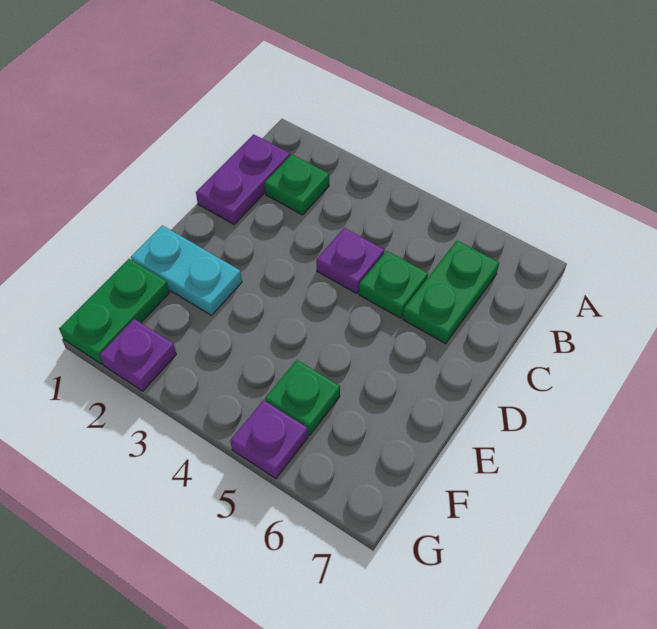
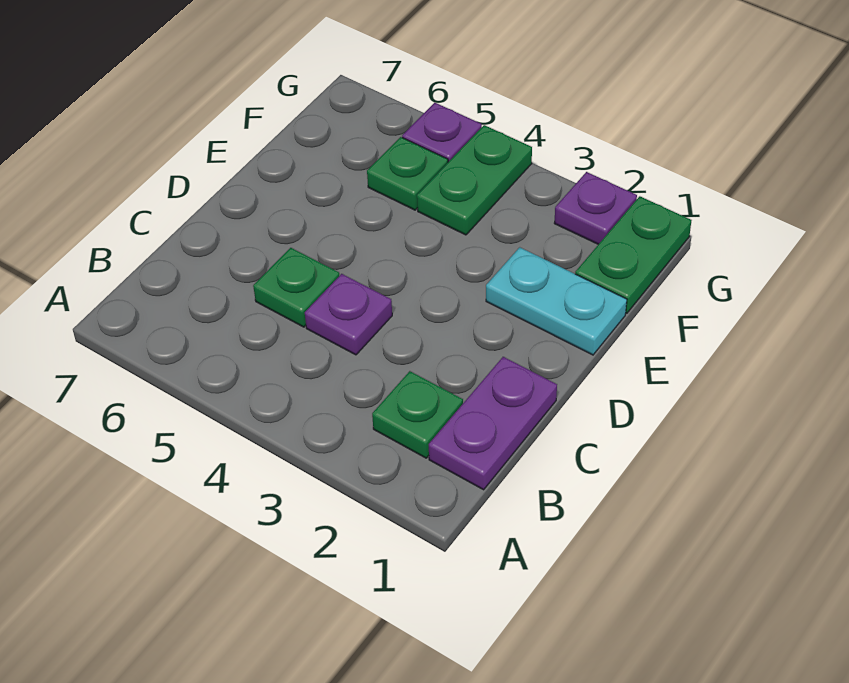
green 1x2 plate [403,241,499,344] -> green 1x2 plate moved to [417,125,532,235]

